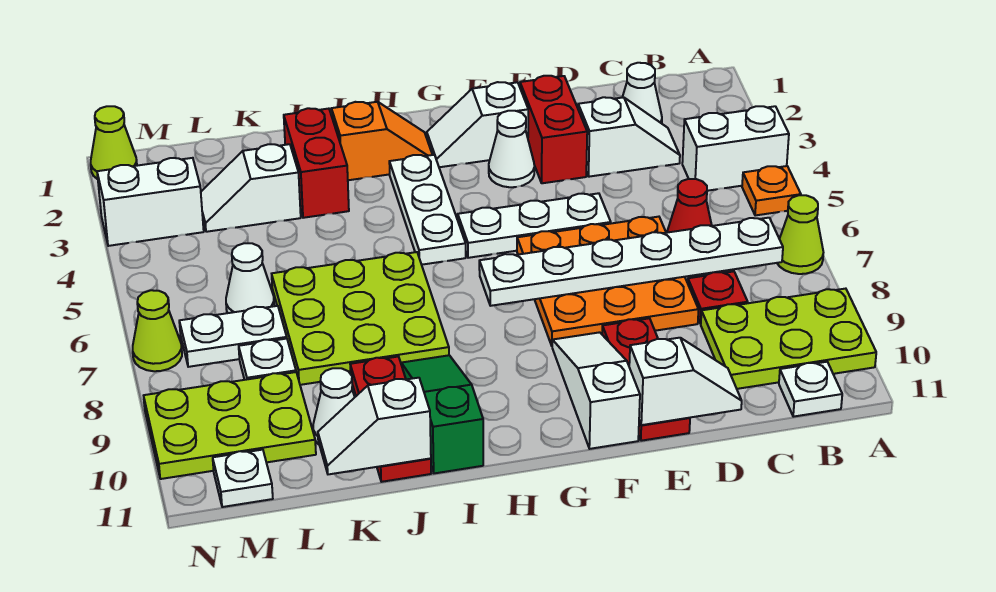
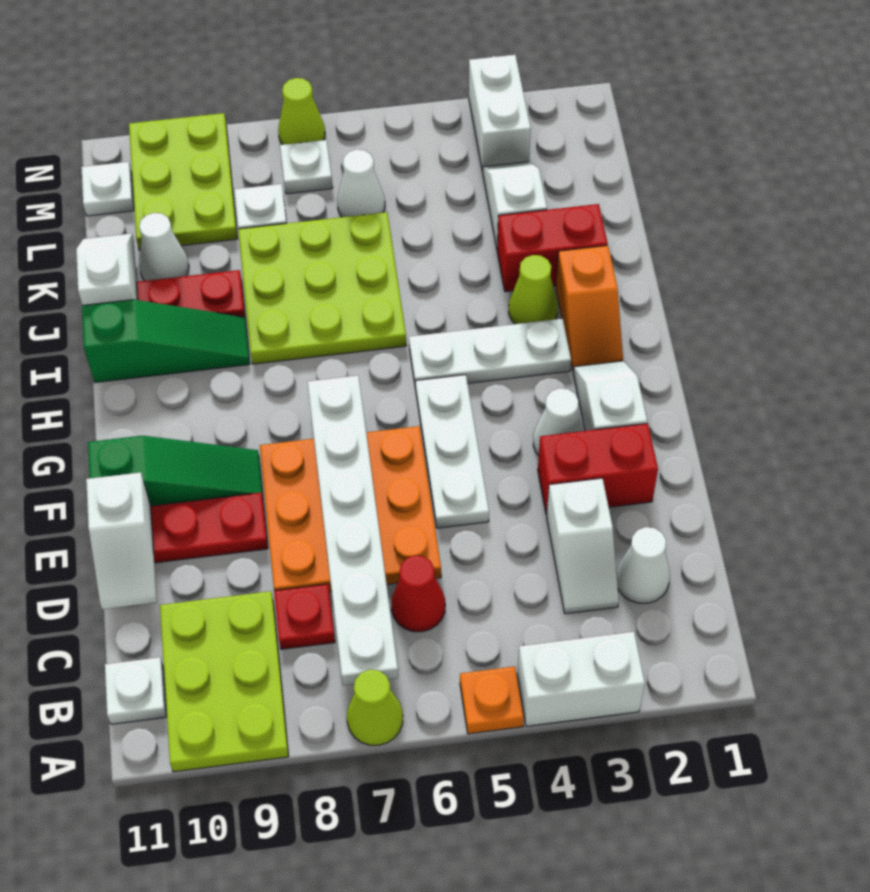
white 1x2 brick [682,106,789,191] -> white 1x2 brick turned to [517,632,645,726]
white 1x3 slope [552,332,640,449] -> green 1x3 slope [88,436,263,506]
white 1x2 plate [179,306,287,367] -> white 1x1 plate [280,140,333,194]
lime 1x1 cone [91,106,137,179] -> lime 1x1 cone moved to [509,255,558,324]

